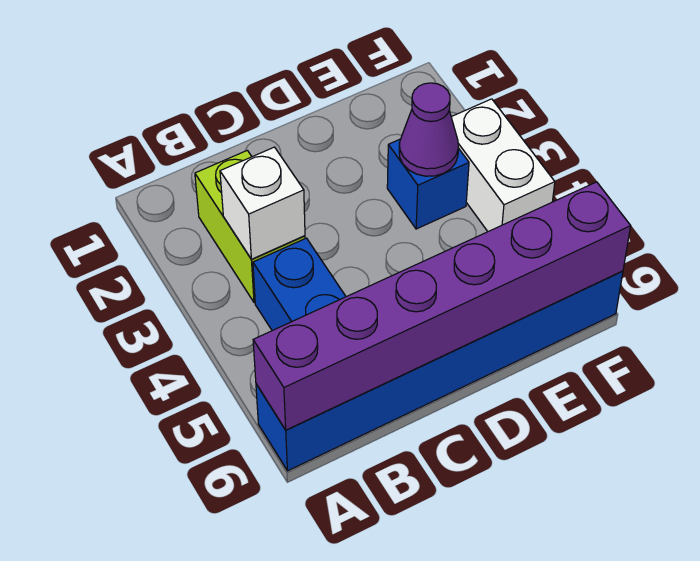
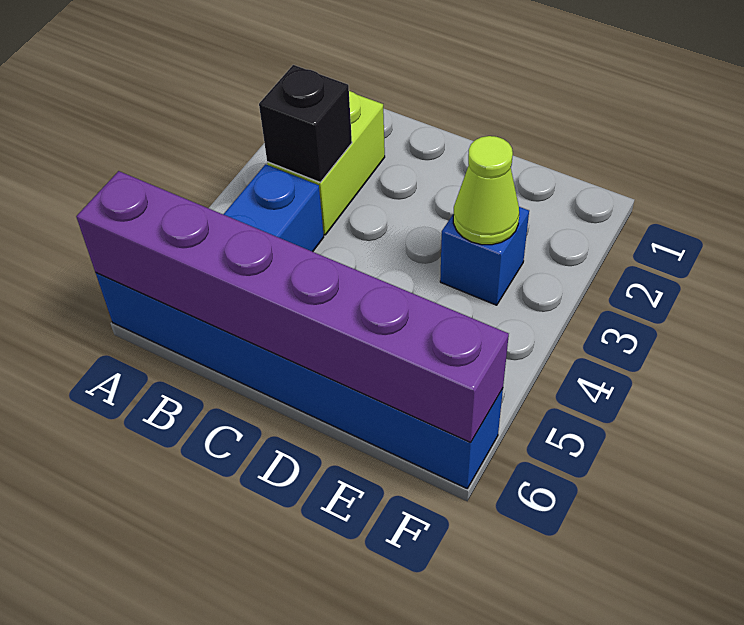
white 1x1 brick [220,147,305,259] -> black 1x1 brick [259,65,352,182]
purple 1x1 cone [399,83,458,176] -> lime 1x1 cone [453,136,519,245]
white 1x2 brick [451,99,555,231] -> none

